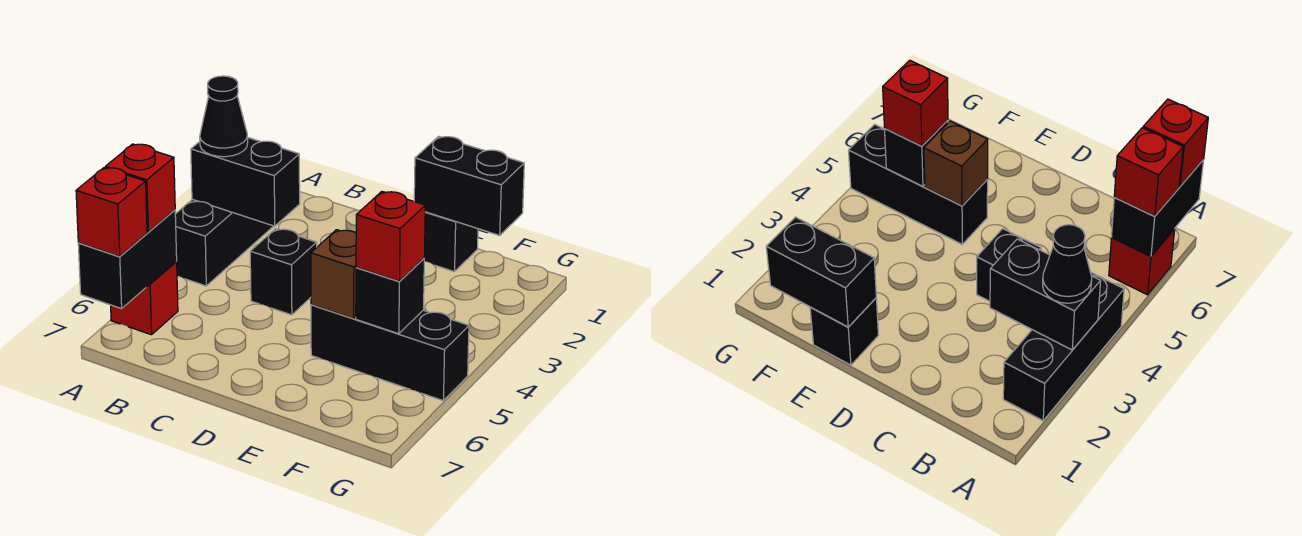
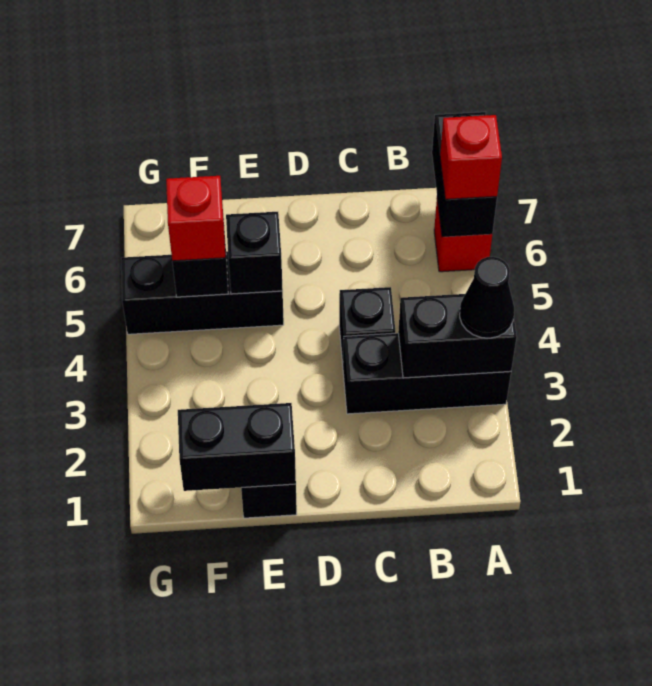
black 1x3 brick [175,199,273,286] -> black 1x3 brick turned to [343,333,511,414]
red 1x1 brick [76,168,147,256] -> none
brown 1x1 brick [311,230,356,319] -> black 1x1 brick [226,212,283,294]

